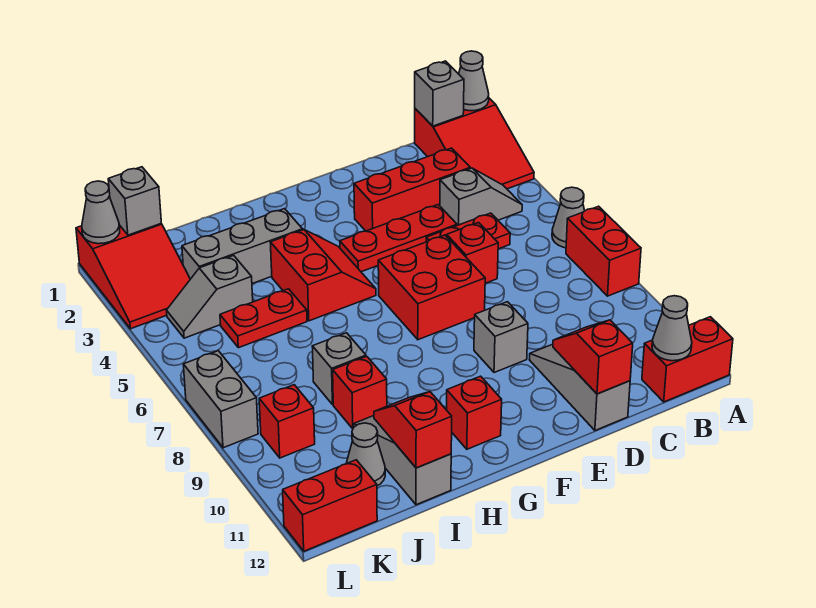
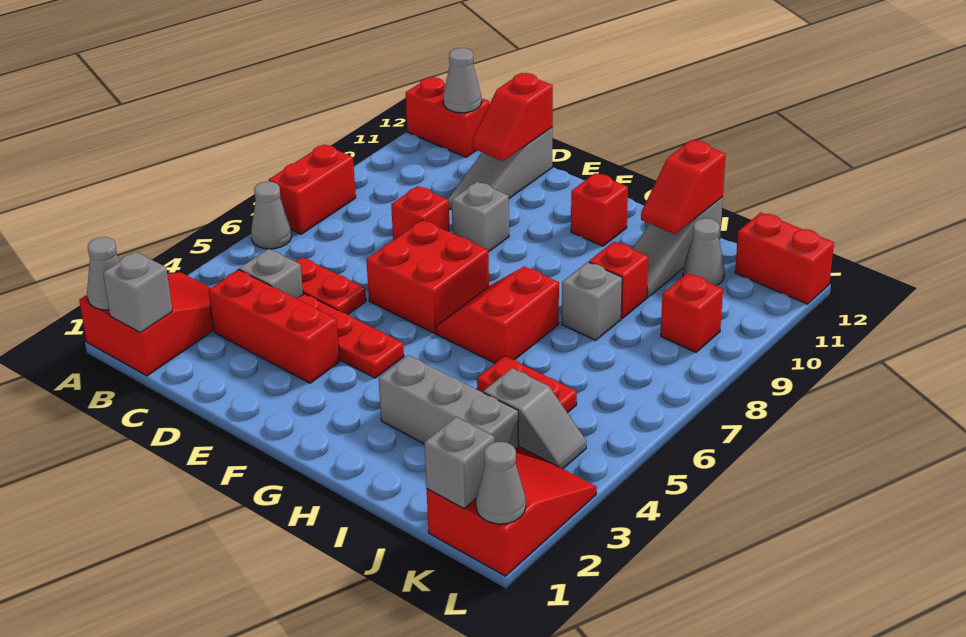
red 1x1 brick [447,223,498,283] -> red 1x1 brick moved to [391,186,450,240]
red 2x2 slope [270,230,376,321] -> red 2x2 slope moved to [436,266,559,363]
grey 1x2 brick [183,351,258,448] -> none

